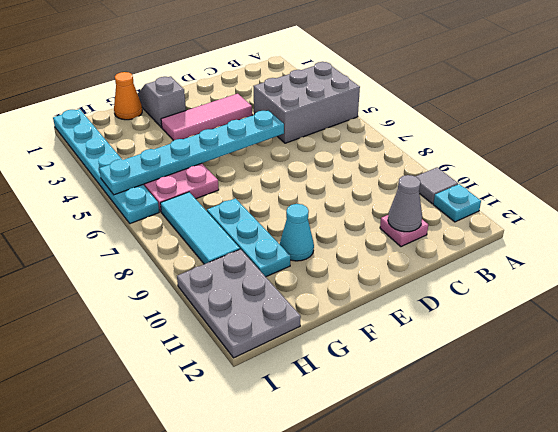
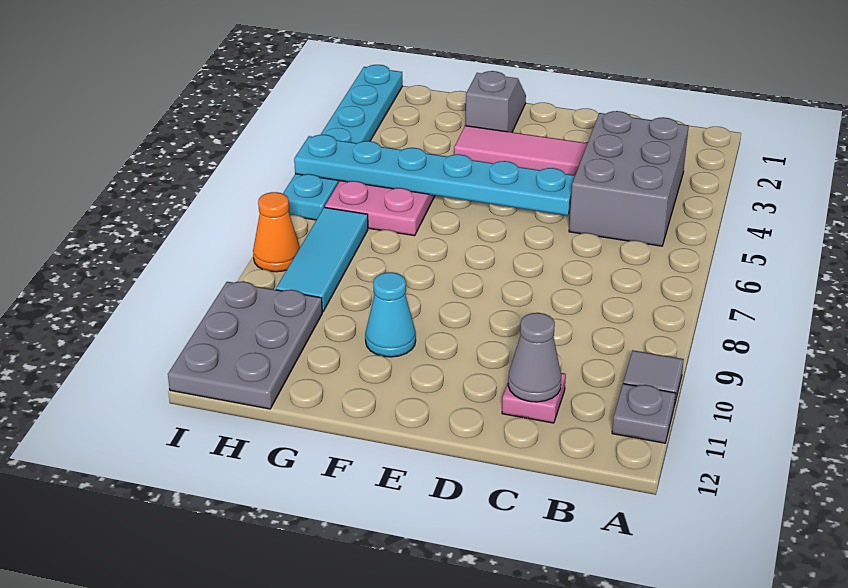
grey 2x3 brick [253,62,360,143] -> grey 2x3 brick turned to [569,111,689,246]
cyan 1x1 plate [433,184,481,222] -> grey 1x1 plate [612,384,676,443]
orange 1x1 cone [114,72,142,120] -> orange 1x1 cone moved to [253,192,300,272]
cyan 1x3 plate [207,198,290,277] -> none

